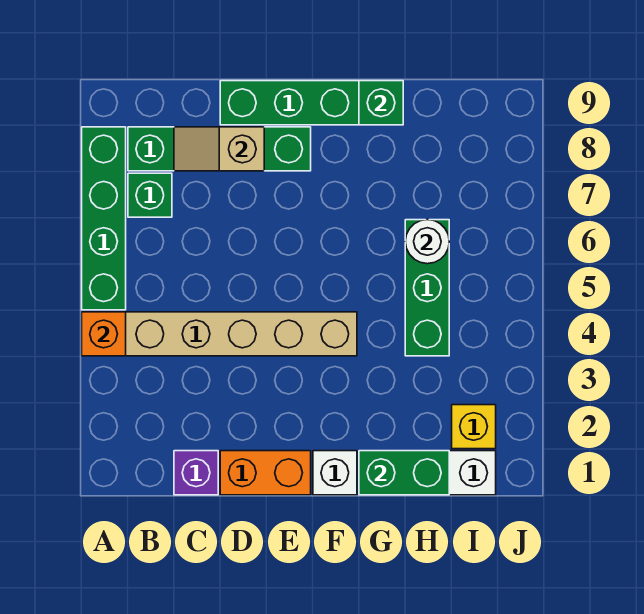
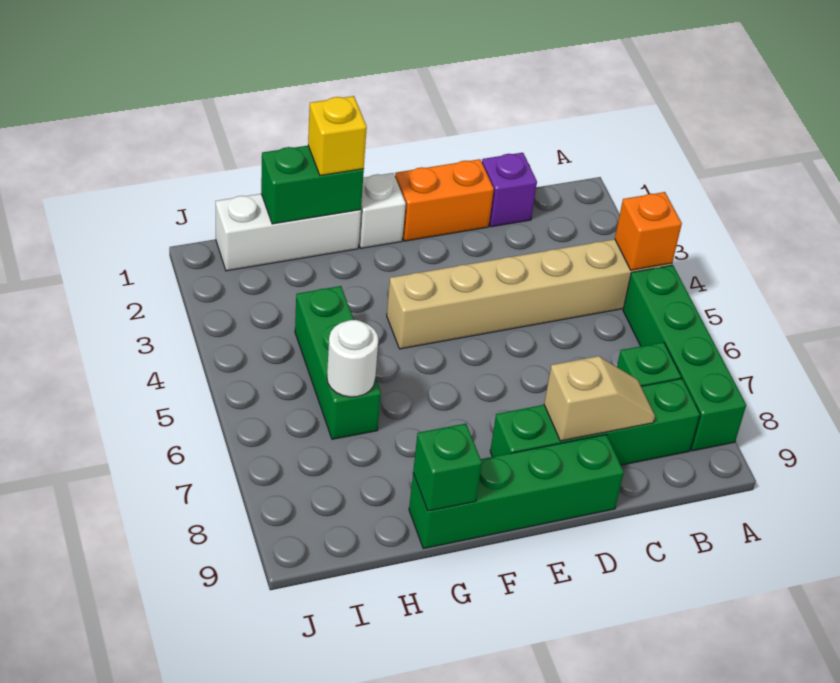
yellow 1x1 brick [452,405,496,449] -> yellow 1x1 brick moved to [308,96,367,175]

